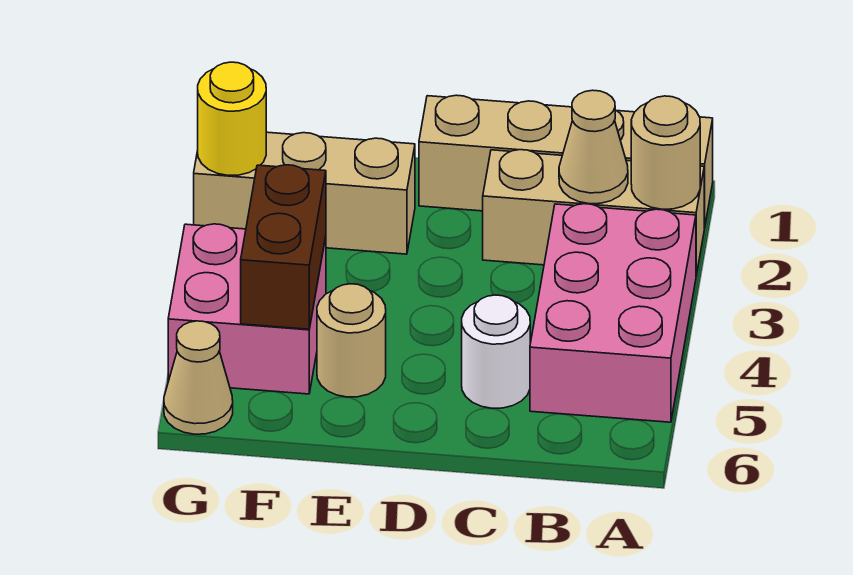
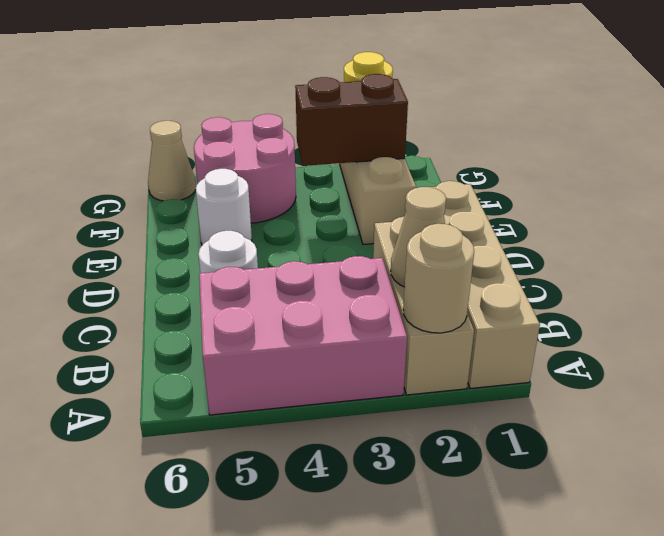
tan 1x1 round brick [317,284,386,397] -> white 1x1 round brick [196,169,252,245]
pink 2x2 brick [168,224,326,394] -> pink 2x2 round brick [194,114,296,223]
brown 1x2 brick [241,165,326,329] -> brown 1x2 brick moved to [295,74,408,166]

